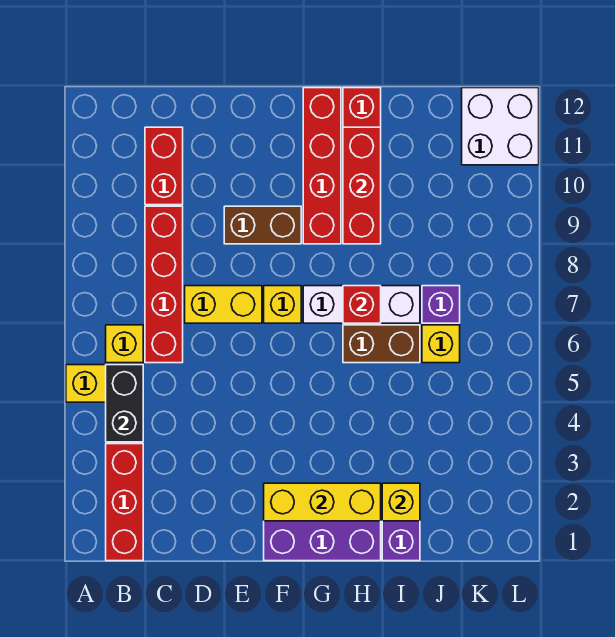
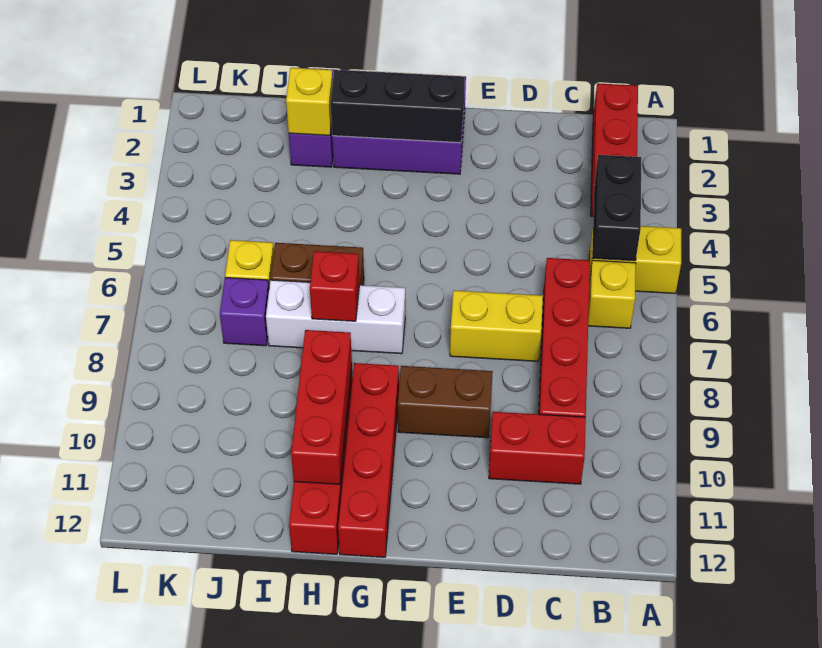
red 1x2 brick [145,127,183,205] -> red 1x2 brick turned to [489,412,586,484]
yellow 1x3 brick [264,483,381,521] -> black 1x3 brick [331,70,465,143]
yellow 1x1 brick [264,286,301,323] -> none
white 2x2 brick [462,88,539,165] -> none

